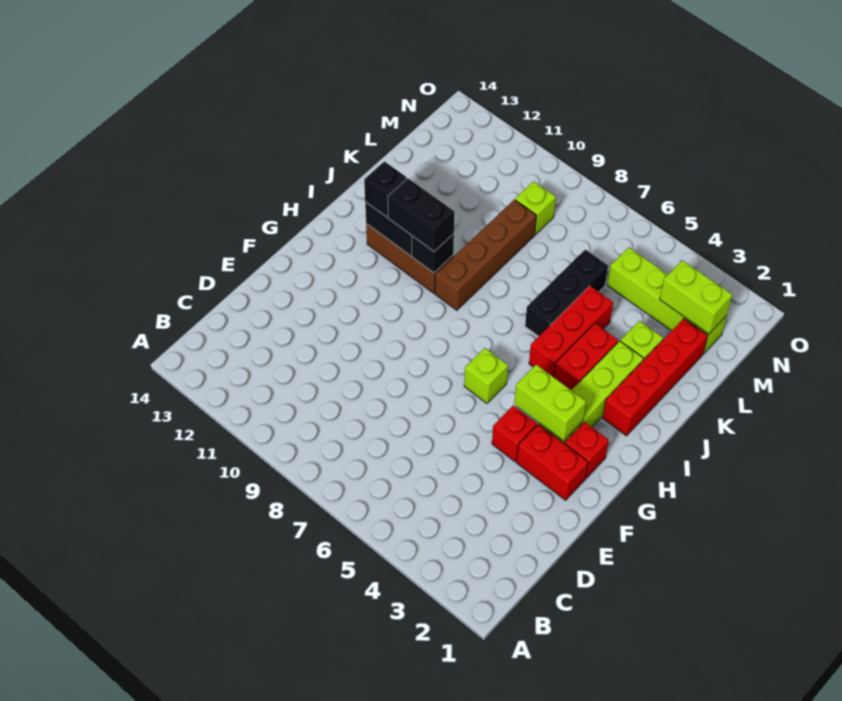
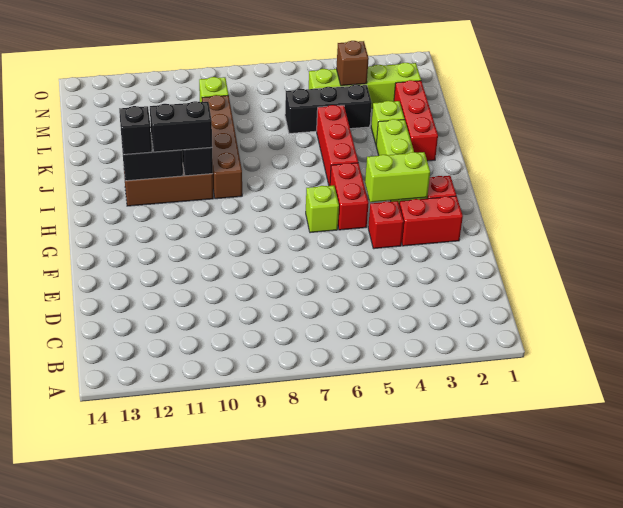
red 1x4 brick [603,319,708,436] -> red 1x3 brick [394,80,438,161]
red 1x2 brick [554,323,618,390] -> red 1x2 brick moved to [330,163,369,230]
black 1x3 brick [525,249,608,336] -> black 1x3 brick turned to [285,85,372,134]
lime 1x2 brick [660,260,732,334] -> none
none -> brown 1x1 brick [336,41,369,86]

